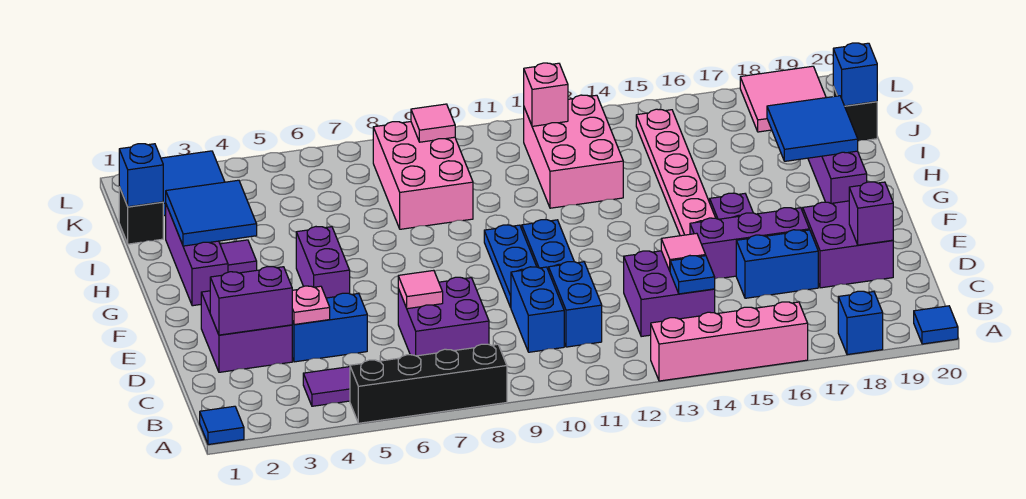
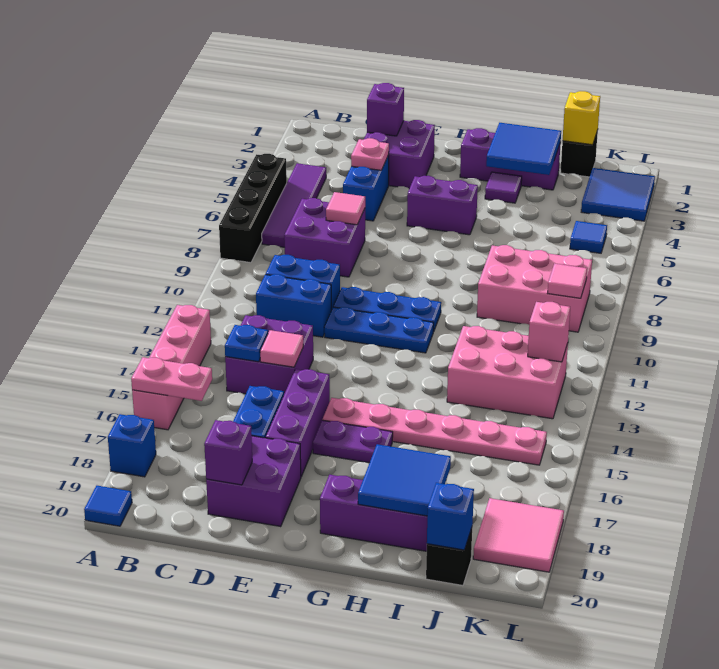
blue 1x1 tile [200,406,244,444] -> blue 1x1 tile moved to [570,221,607,253]
none -> pink 1x2 plate [131,357,212,401]
purple 1x2 brick [210,267,292,335] -> purple 1x1 brick [367,83,404,136]
blue 1x1 brick [119,144,163,207] -> yellow 1x1 brick [563,91,600,145]

